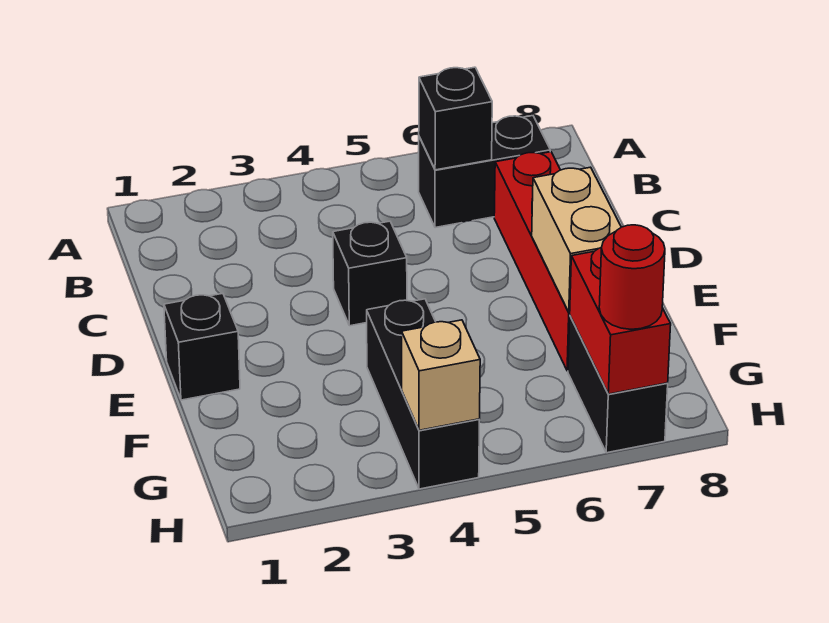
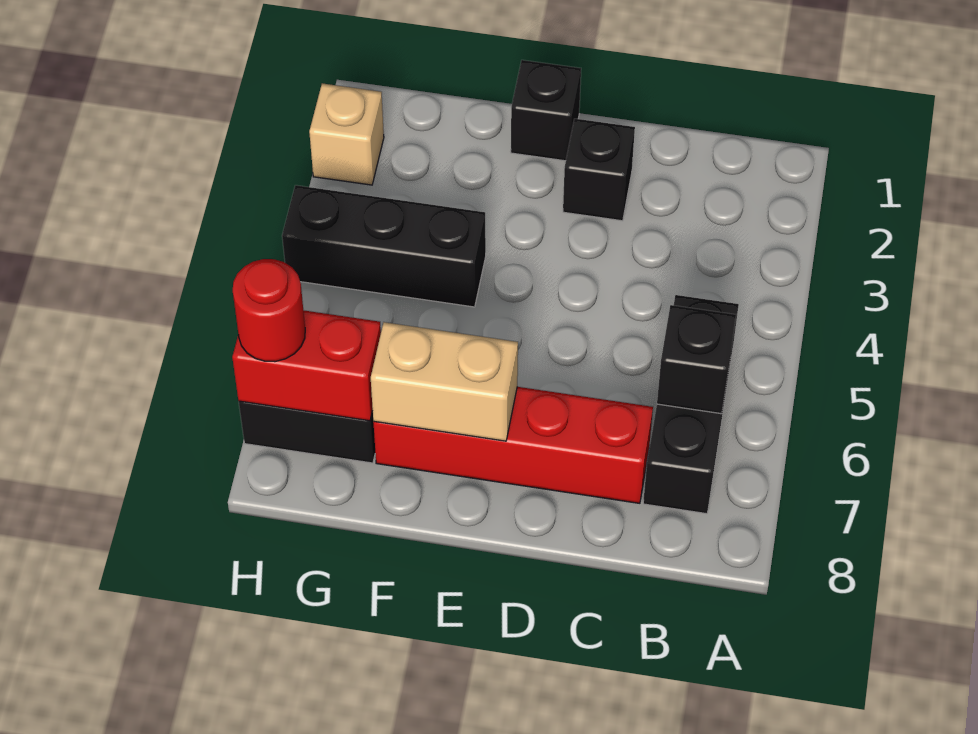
black 1x2 brick [419,116,550,228] -> black 1x3 brick [643,295,739,514]
black 1x1 brick [333,221,407,326] -> black 1x1 brick moved to [563,119,635,221]
tan 1x1 brick [402,320,480,430] -> tan 1x1 brick moved to [309,83,384,185]

